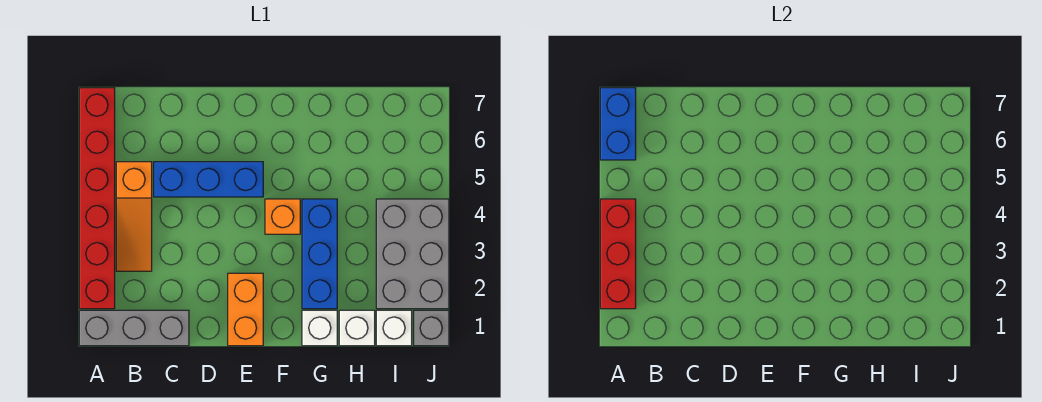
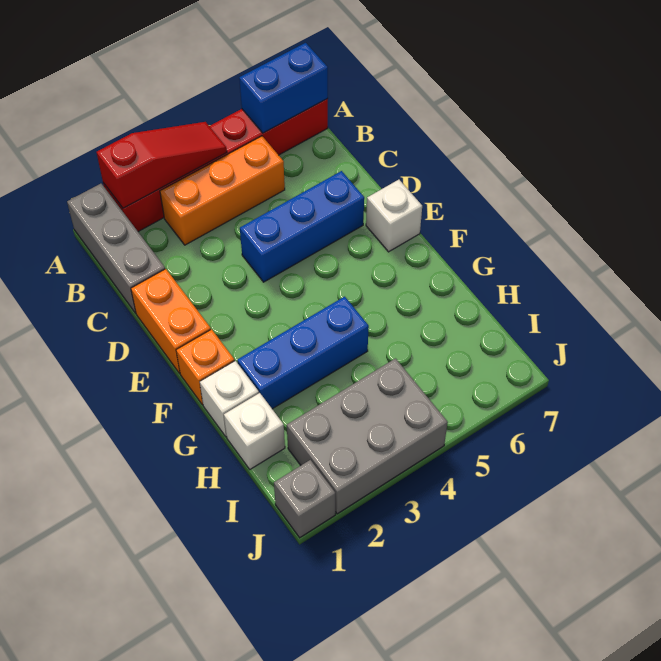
red 1x3 brick [600,199,636,309] -> red 1x3 slope [97,122,227,208]
orange 1x3 slope [116,162,152,271] -> orange 1x3 brick [160,136,285,245]
blue 1x3 brick [154,162,263,197] -> blue 1x3 brick turned to [240,171,364,282]
orange 1x2 brick [228,273,263,346] -> orange 1x2 brick turned to [131,269,211,374]
orange 1x1 brick [265,199,300,234] -> orange 1x1 brick moved to [176,329,234,405]
white 1x1 brick [376,310,412,346] -> white 1x1 brick moved to [366,180,422,252]

